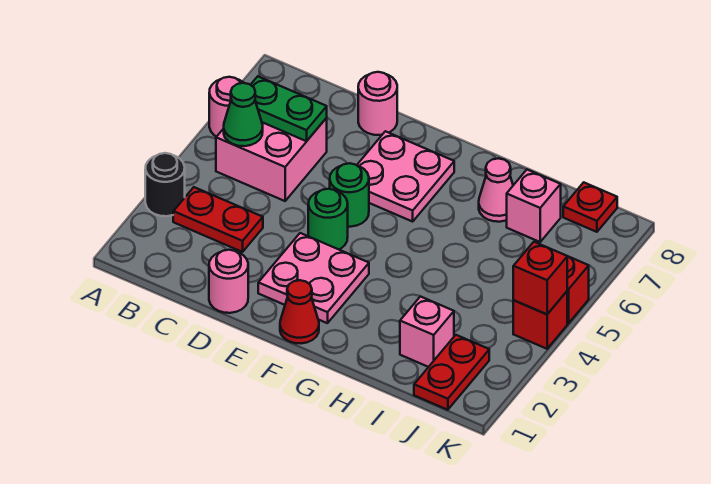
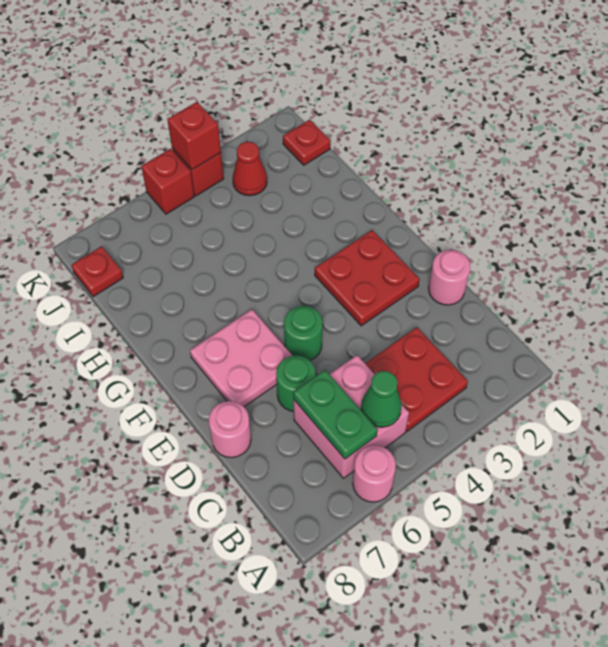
black 1x1 round brick [145,153,185,216] -> none
red 1x2 plate [173,187,263,252] -> red 2x2 plate [365,327,468,431]
pink 2x2 plate [258,233,369,323] -> red 2x2 plate [315,230,420,326]
green 1x1 round brick [308,189,348,249] -> green 1x1 round brick moved to [276,355,316,411]
red 1x1 cone [280,280,319,343] -> red 1x1 cone moved to [233,142,267,196]
pink 1x1 cone [479,158,513,222] -> none
pink 1x1 brick [400,296,454,367] -> none
pink 1x1 brick [507,170,561,242] -> none
red 1x2 plate [414,335,489,410] -> red 1x1 plate [283,120,330,165]

